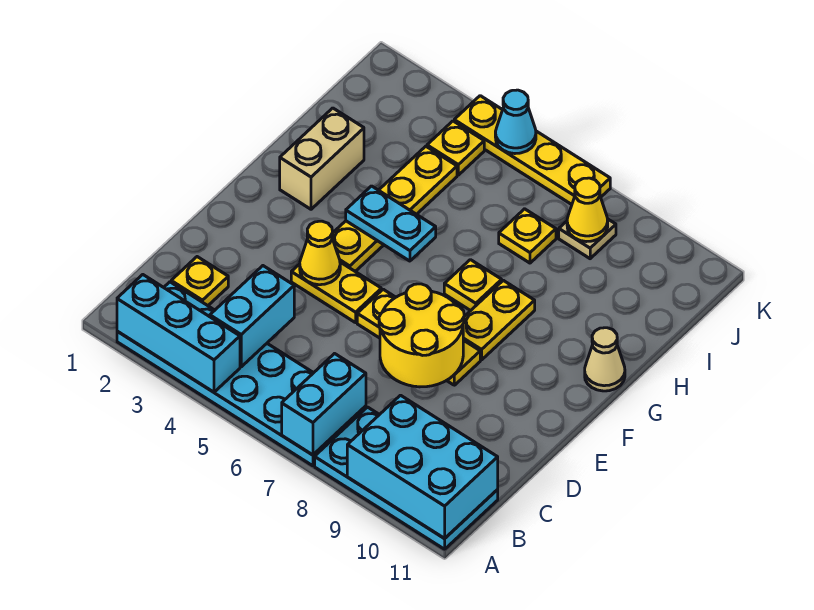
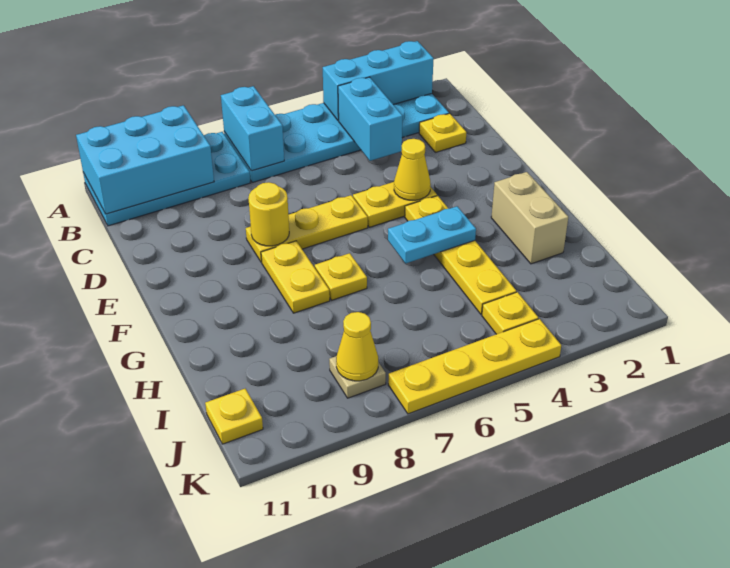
yellow 2x2 round brick [379,284,464,387] -> yellow 1x1 round brick [248,182,289,246]
tan 1x1 cone [585,328,625,391] -> none
yellow 1x1 plate [499,209,556,263] -> yellow 1x1 plate moved to [205,389,263,444]
cyan 1x1 cone [495,90,536,154] -> none

